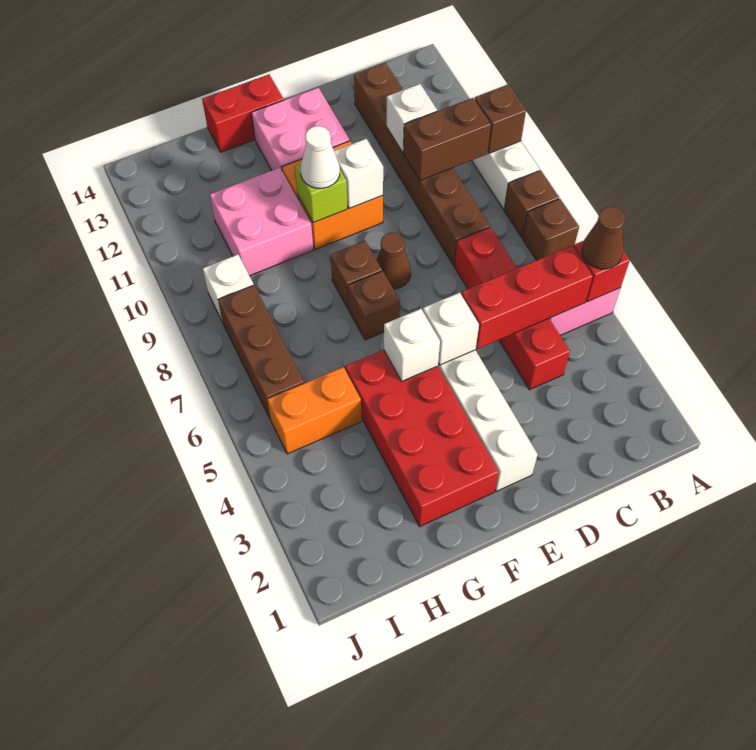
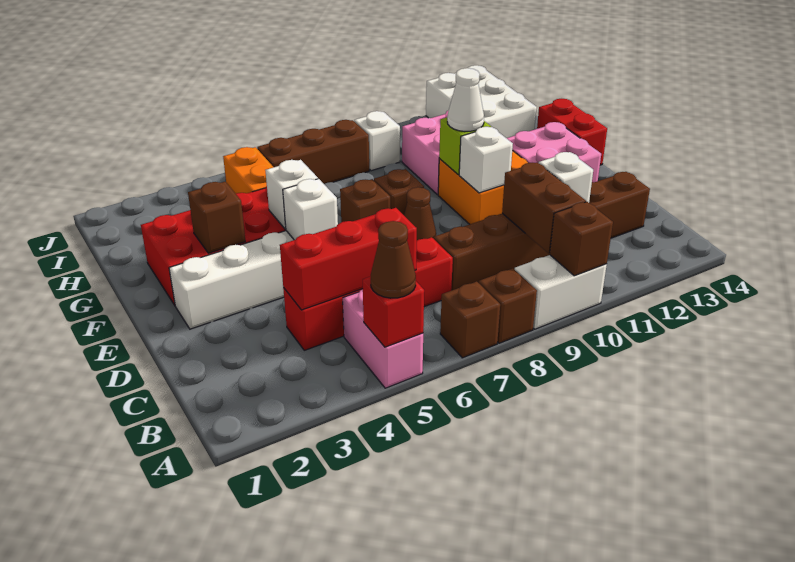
red 1x3 brick [461,246,593,349] -> red 1x3 brick turned to [280,208,417,310]
none -> brown 1x1 brick [188,182,245,253]
none -> white 2x3 brick [426,65,537,138]

